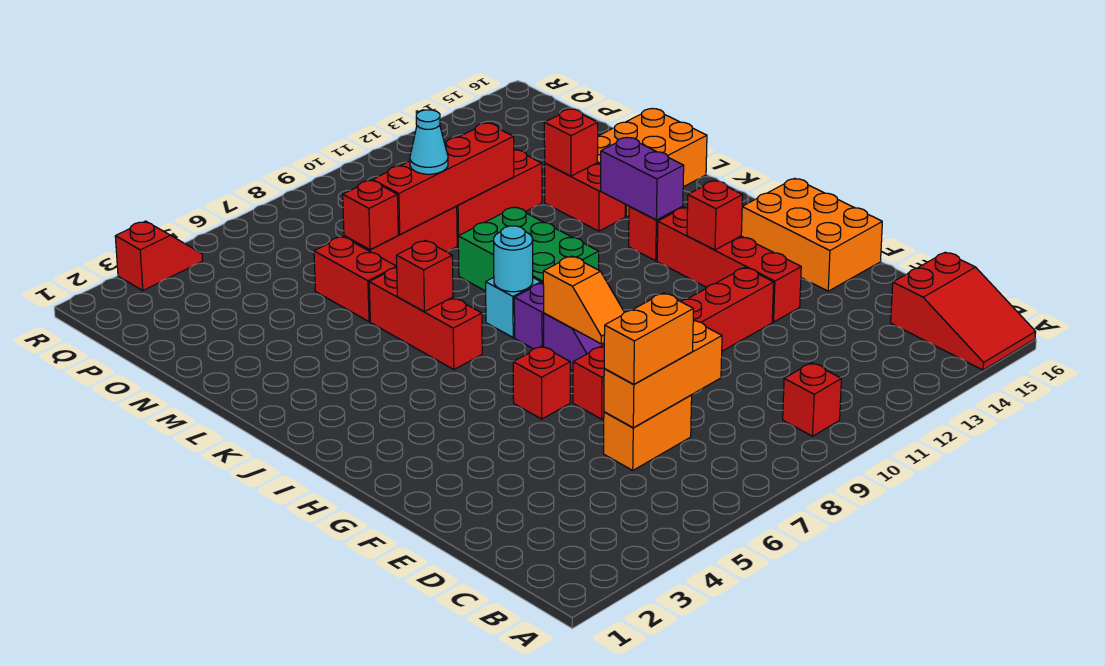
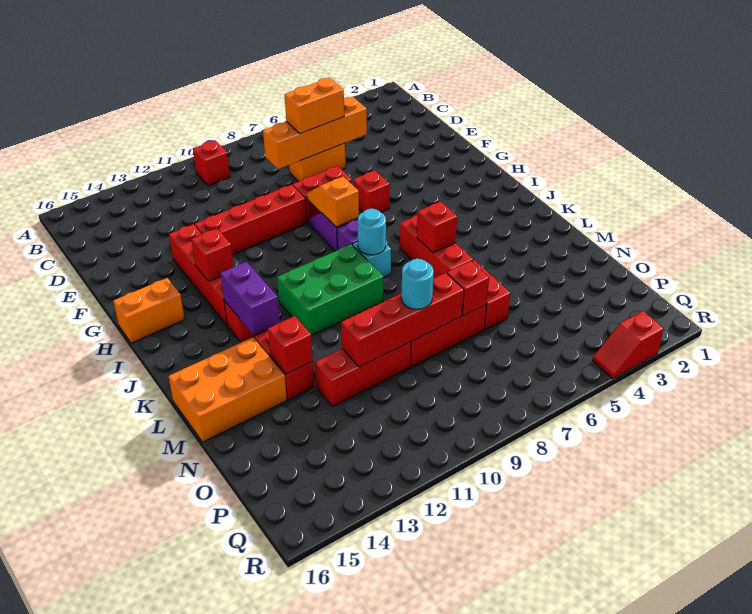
red 2x3 slope [891,252,1036,370] -> none
orange 1x3 brick [604,320,722,428] -> orange 1x4 brick [263,97,367,169]
orange 2x3 brick [741,178,882,291] -> orange 1x2 brick [113,278,185,343]
green 2x3 brick [458,207,599,291] -> green 2x3 brick turned to [277,244,383,335]
cyan 1x1 cone [410,110,448,174] -> cyan 1x1 round brick [401,259,433,309]

